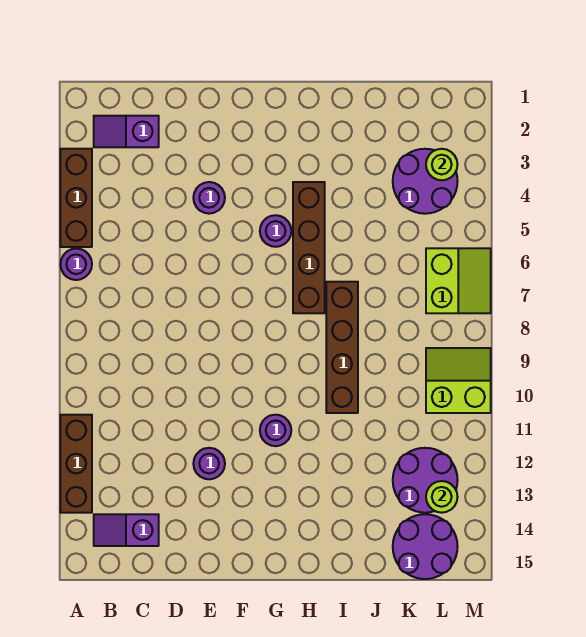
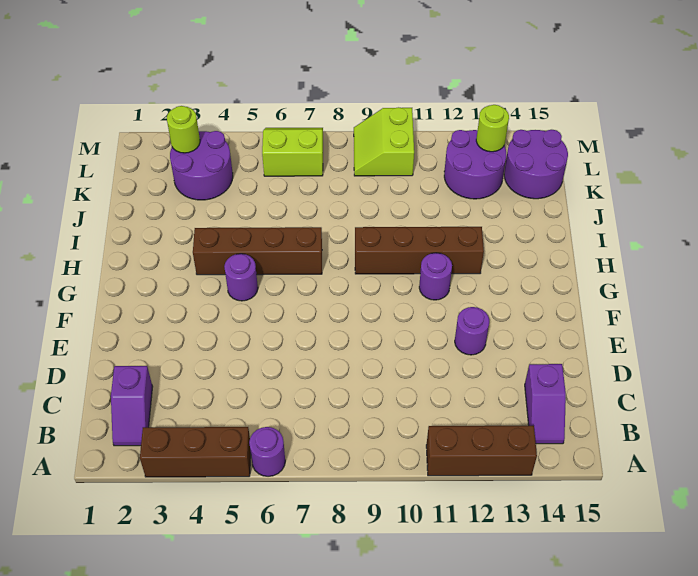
purple 1x1 round brick [193,182,225,214] -> none
brown 1x4 brick [326,282,358,413] -> brown 1x4 brick moved to [355,227,484,274]

